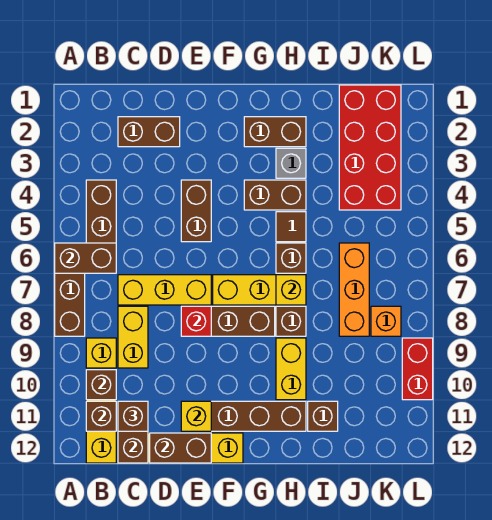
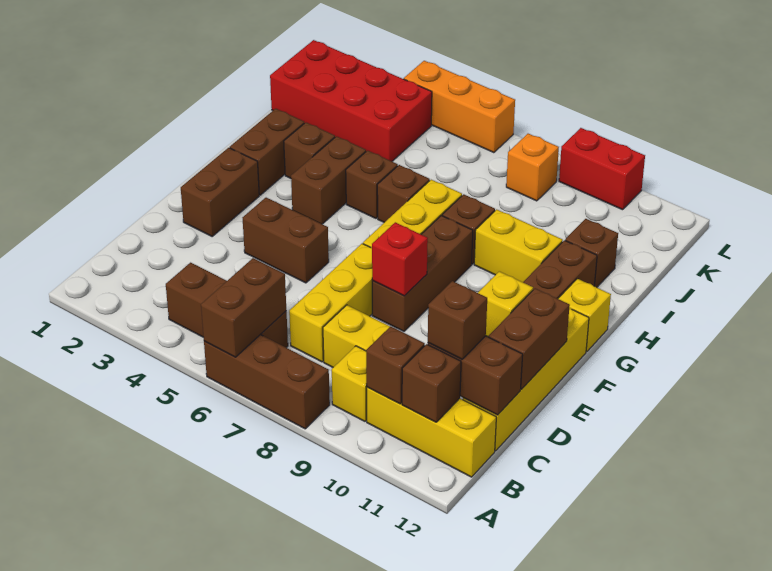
brown 1x2 brick [118,117,180,147] -> brown 1x2 brick moved to [181,148,259,236]
grey 1x1 brick [276,148,306,178] -> brown 1x1 brick [284,123,335,178]
brown 1x1 tile [276,212,306,242] -> brown 1x1 brick [346,151,398,218]
yellow 1x1 brick [276,275,306,305] -> yellow 1x1 brick moved to [558,279,611,352]
orange 1x3 brick [339,243,369,336] -> orange 1x3 brick moved to [404,61,515,153]

